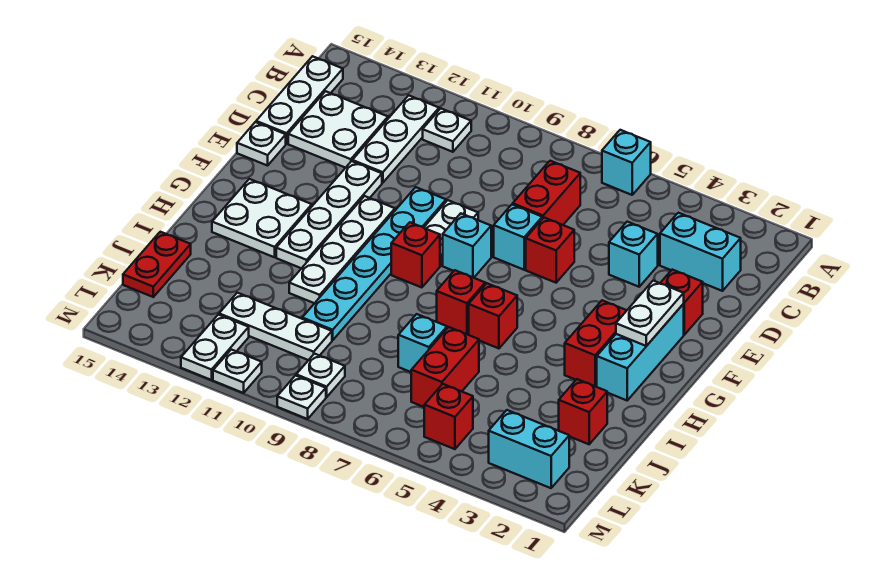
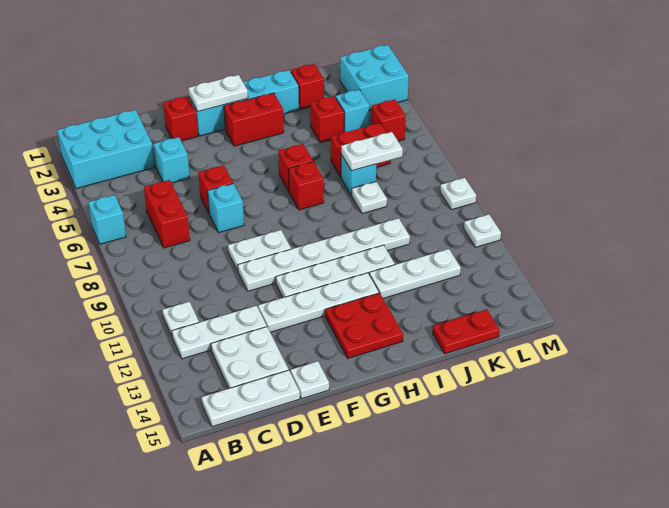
cyan 1x2 brick [660,213,741,291] -> cyan 2x3 brick [57,110,155,188]
red 1x2 brick [513,161,580,225] -> red 1x2 brick turned to [144,180,190,248]
cyan 1x6 plate [302,187,446,340] -> white 1x6 plate [238,218,410,291]
cyan 1x3 brick [597,304,684,400] -> cyan 1x4 brick [189,70,299,136]
cyan 1x1 brick [443,213,491,278] -> cyan 1x1 brick moved to [336,89,370,132]
red 1x1 brick [391,222,440,288] -> red 1x1 brick moved to [310,96,344,143]
white 2x2 plate [212,179,312,257] -> red 2x2 plate [325,293,403,358]
white 1x3 plate [219,293,332,360] -> white 1x3 plate turned to [369,249,461,298]
cyan 1x2 brick [489,410,569,488] -> cyan 2x2 brick [340,45,409,110]
white 1x1 plate [296,354,345,397] -> white 1x1 plate moved to [352,182,387,214]
white 1x2 plate [181,315,249,380] -> white 1x2 plate moved to [341,132,403,171]

